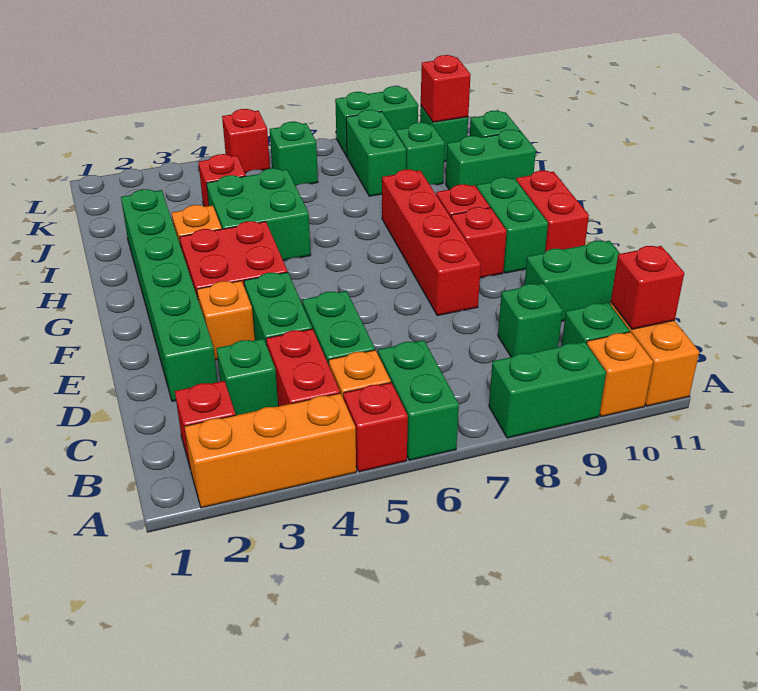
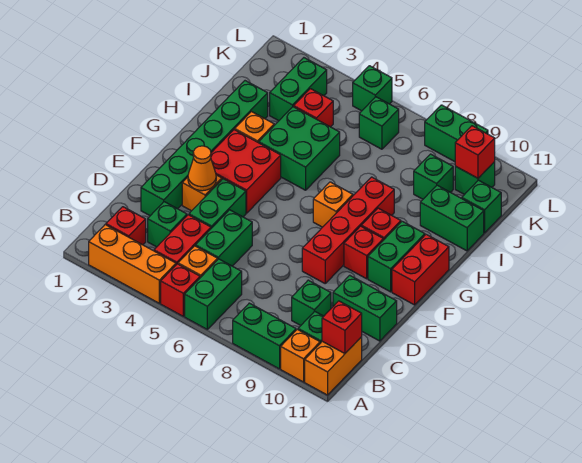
none -> orange 1x1 cone [188,146,216,191]
none -> orange 1x1 brick [313,182,353,227]
green 1x2 brick [346,110,406,196] -> green 1x2 brick moved to [270,58,327,121]
red 1x1 brick [222,109,270,173] -> green 1x1 brick [353,66,392,111]

